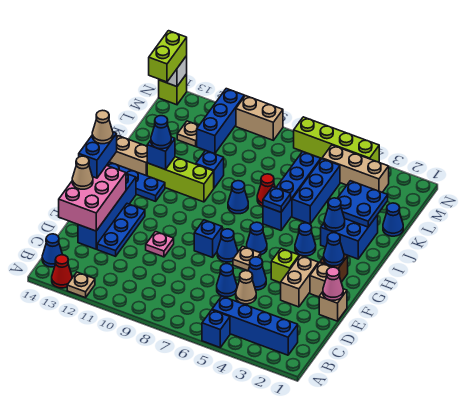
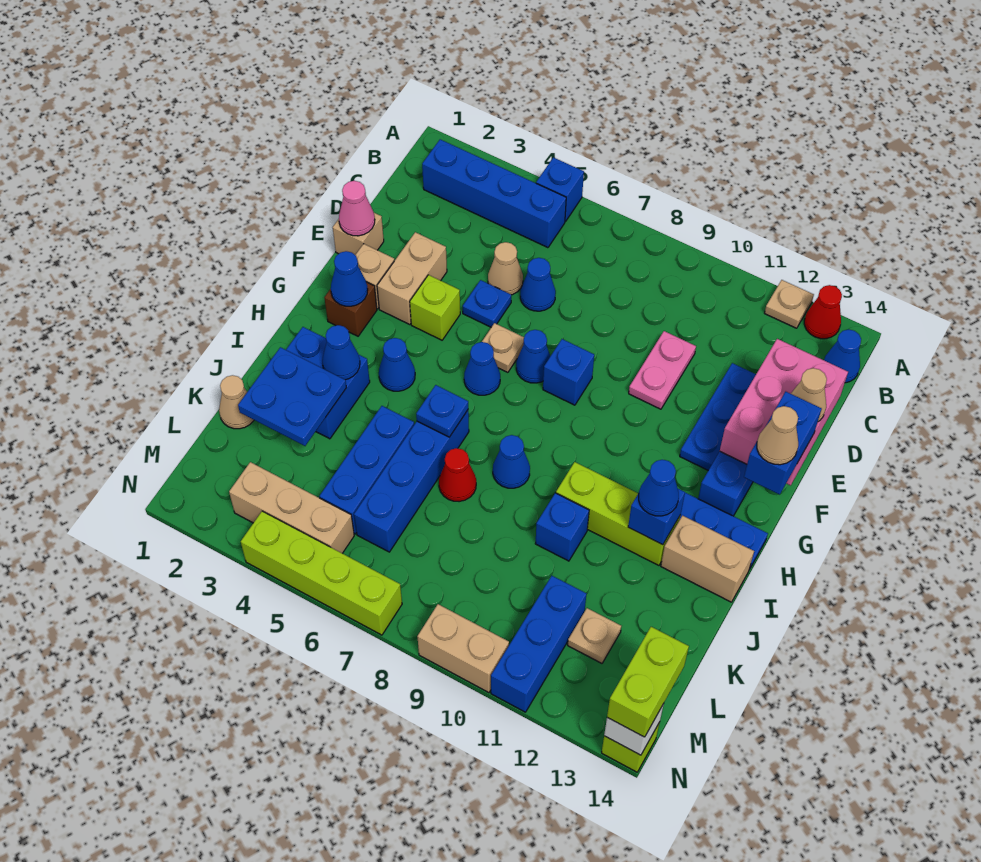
blue 1x1 cone [248,257,266,290] -> blue 1x1 plate [463,280,511,327]
pink 1x1 plate [146,232,174,257] -> pink 1x2 plate [629,331,696,409]
blue 1x1 cone [383,203,403,236] -> tan 1x1 cone [219,375,254,429]

